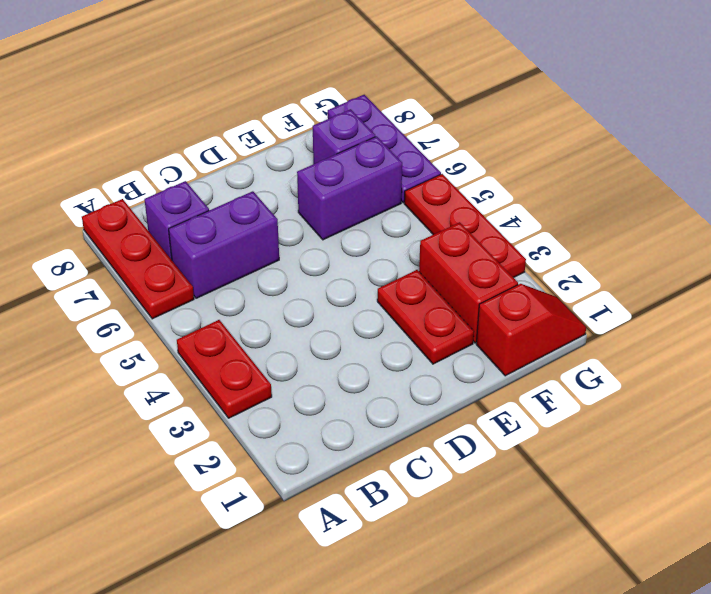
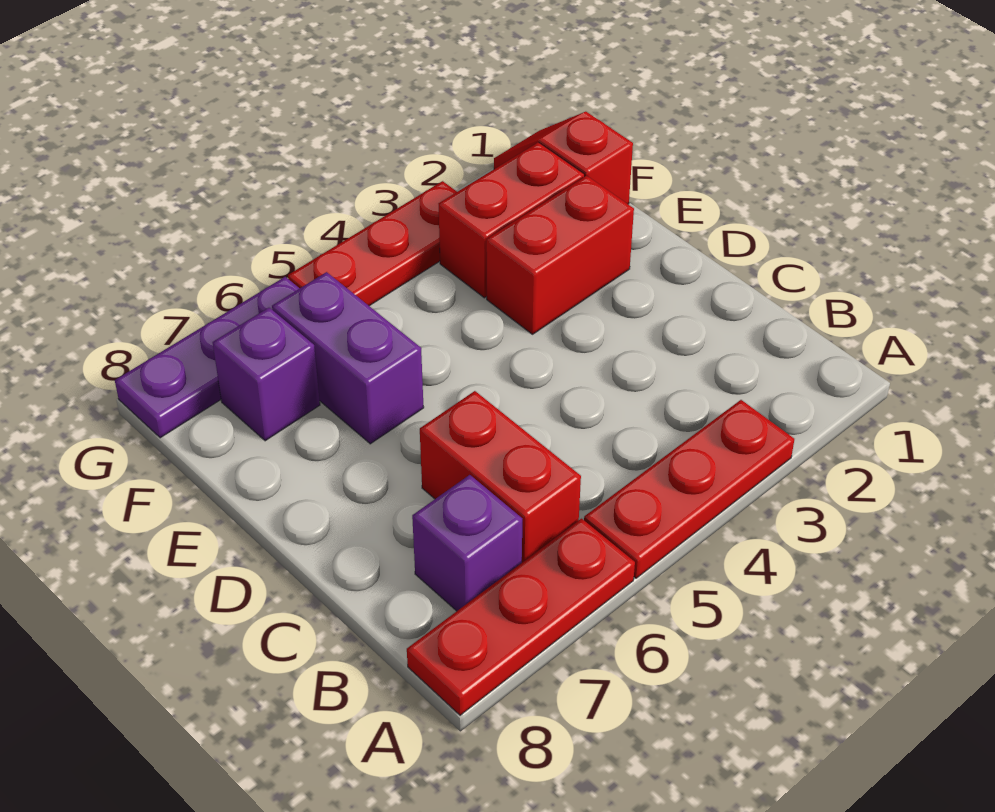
red 1x2 plate [177,320,272,418] -> red 1x3 plate [584,400,794,578]
purple 1x2 brick [169,191,279,298] -> red 1x2 brick [420,391,581,562]
red 1x2 plate [377,270,474,364] -> red 1x2 brick [486,176,634,334]

